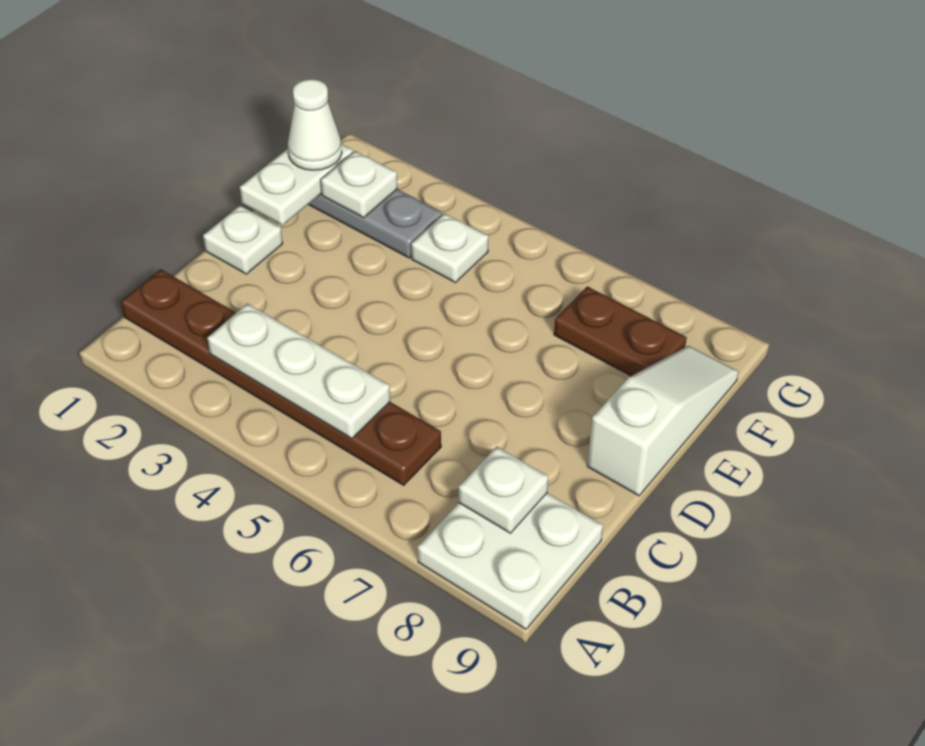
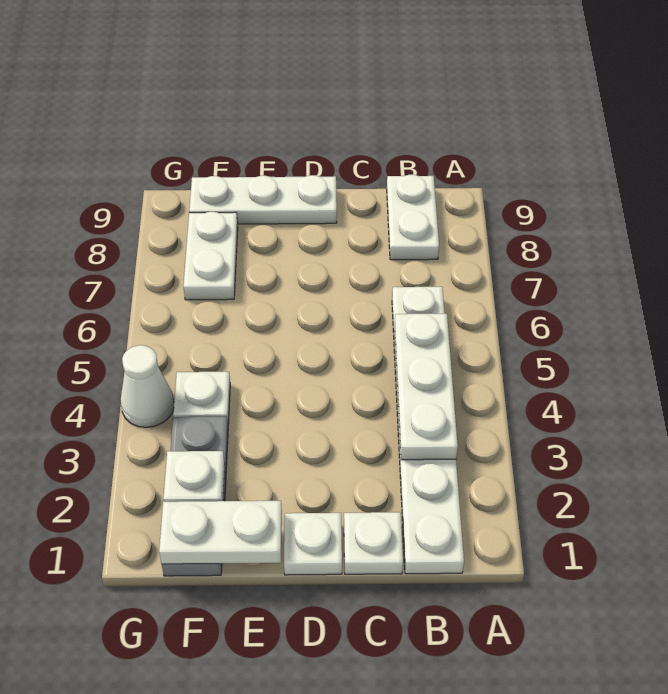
white 2x2 plate [418,493,603,629] -> white 1x2 plate [387,175,439,260]
brown 1x6 plate [121,269,441,485] -> white 1x6 plate [392,287,464,574]
white 1x1 plate [459,447,549,533] -> white 1x1 plate moved to [344,512,403,574]
white 1x3 slope [587,346,738,496] -> white 1x3 plate [189,175,337,224]
white 1x1 cone [288,79,342,170] -> white 1x1 cone moved to [121,345,174,427]
brown 1x2 plate [554,286,687,376] -> white 1x2 plate [183,212,238,300]

